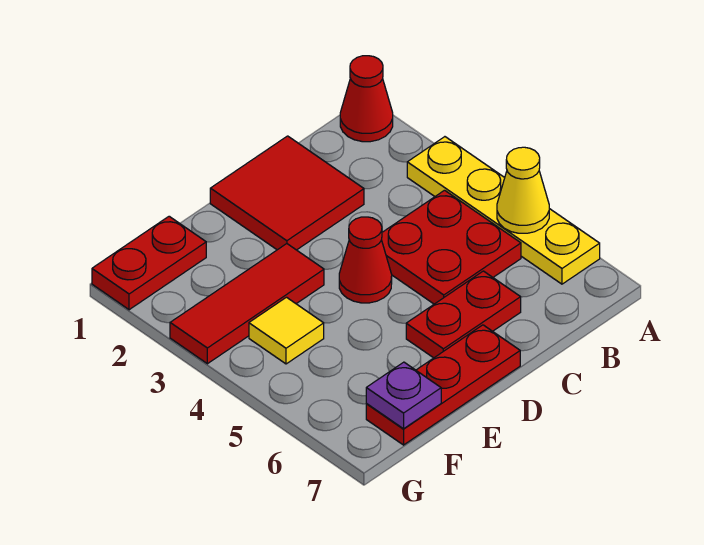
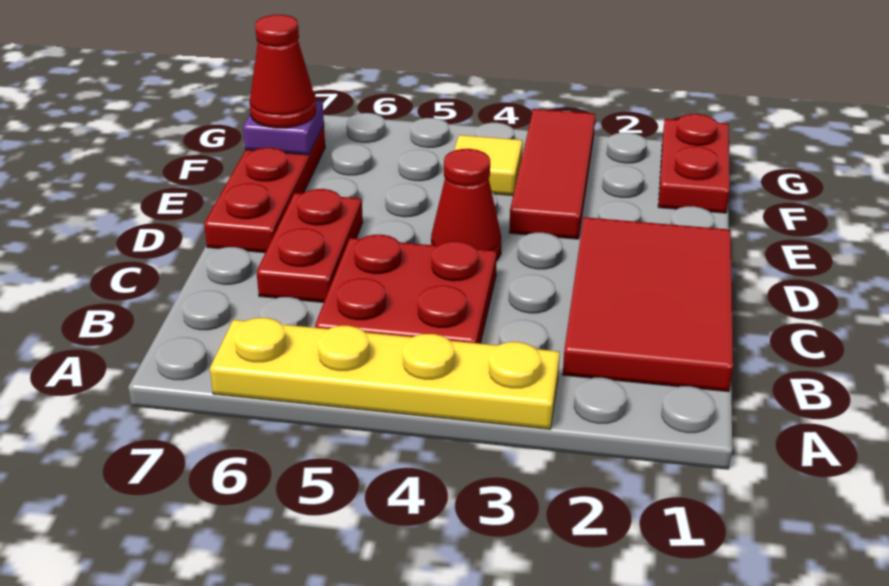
red 1x1 cone [340,56,393,142] -> red 1x1 cone moved to [249,15,316,128]
yellow 1x1 cone [497,147,549,233] -> none
red 2x2 tile [210,136,364,250] -> red 2x3 tile [563,217,733,392]

